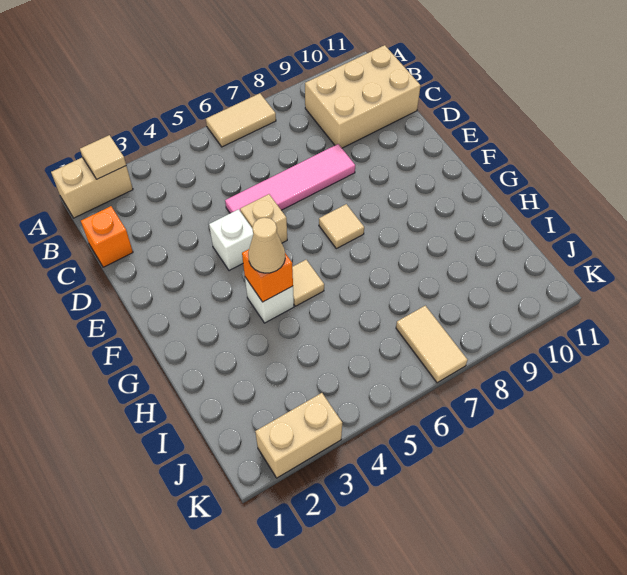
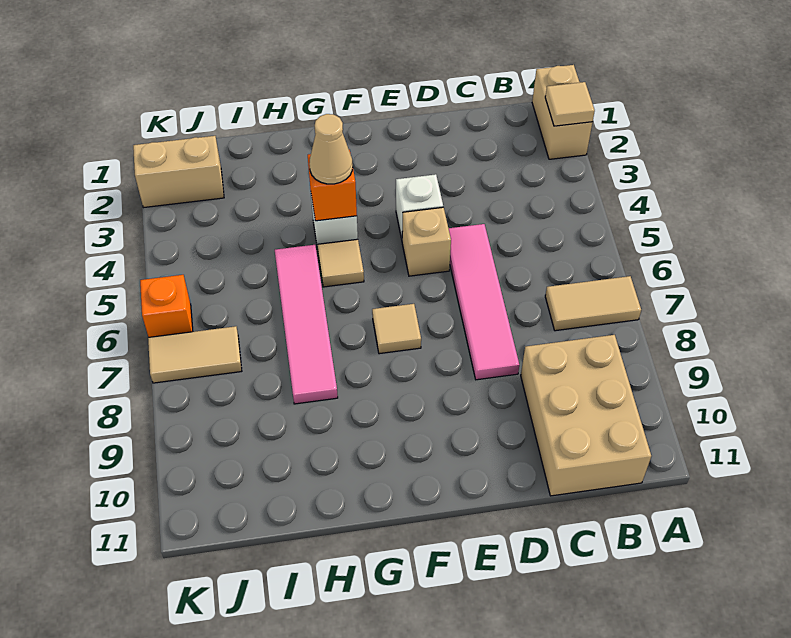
tan 1x2 tile [206,93,276,147] -> tan 1x2 tile turned to [545,276,641,331]
orange 1x1 brick [81,206,133,267] -> orange 1x1 brick moved to [140,275,193,337]
none -> pink 1x4 tile [275,245,338,404]
tan 1x2 brick [255,393,342,478] -> tan 1x2 brick turned to [133,136,224,208]

